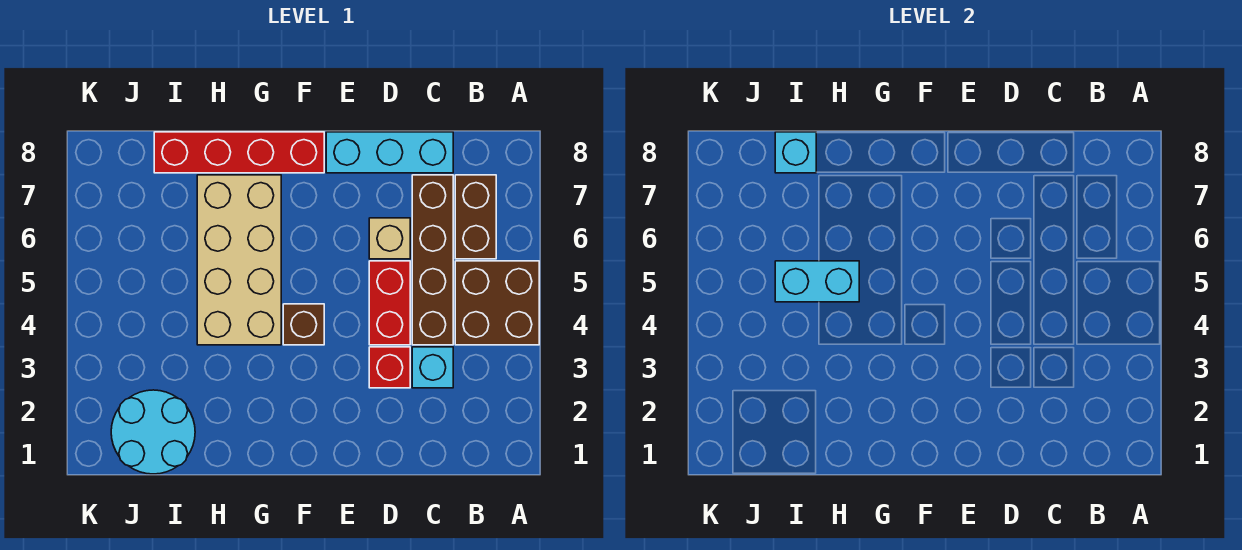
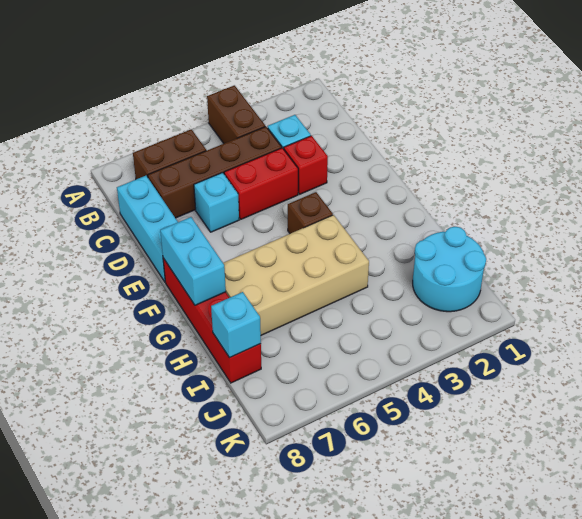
brown 2x2 brick [455,261,539,345] -> brown 1x2 brick [207,85,265,143]
tan 1x1 brick [369,218,410,259] -> cyan 1x1 brick [194,173,239,232]
cyan 1x2 brick [775,261,859,302] -> cyan 1x2 brick moved to [160,217,226,305]

